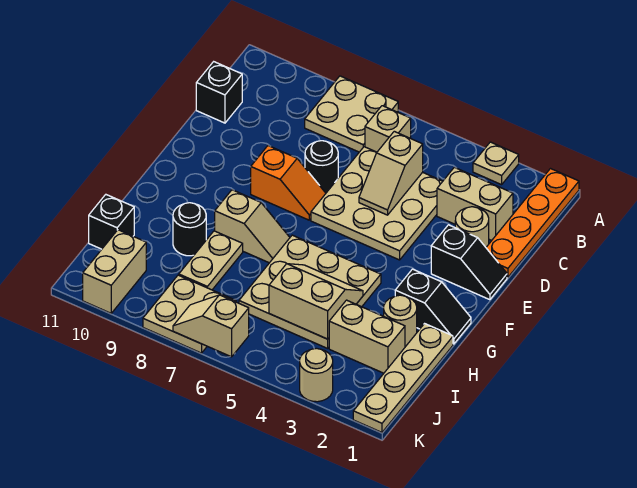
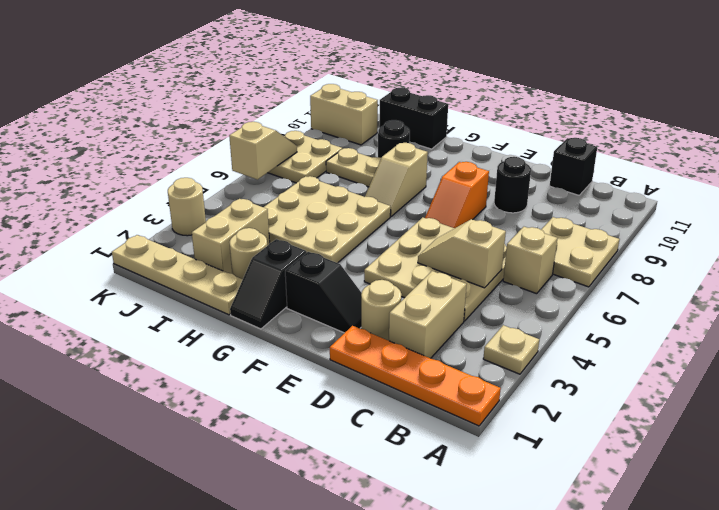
black 1x1 round brick [305,141,338,193] -> black 1x1 round brick moved to [494,157,531,213]
black 1x2 slope [431,225,507,300] -> black 1x2 slope turned to [285,252,362,333]
tan 2x2 slope [269,264,363,339] -> none
black 1x1 brick [89,195,134,249] -> black 1x2 brick [379,88,448,149]

